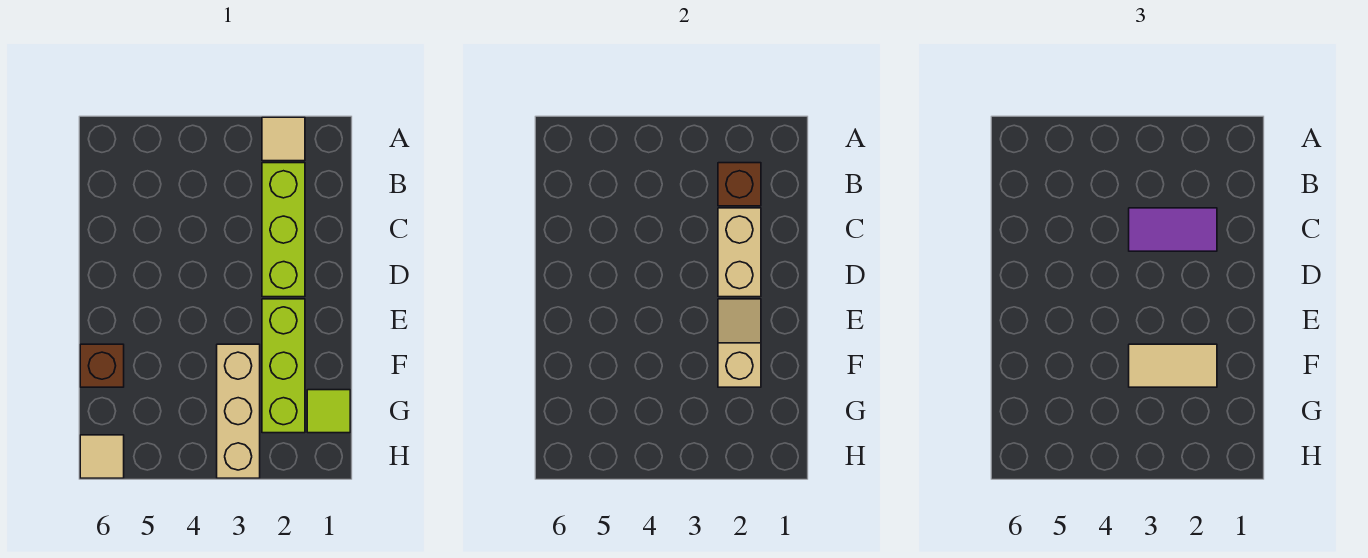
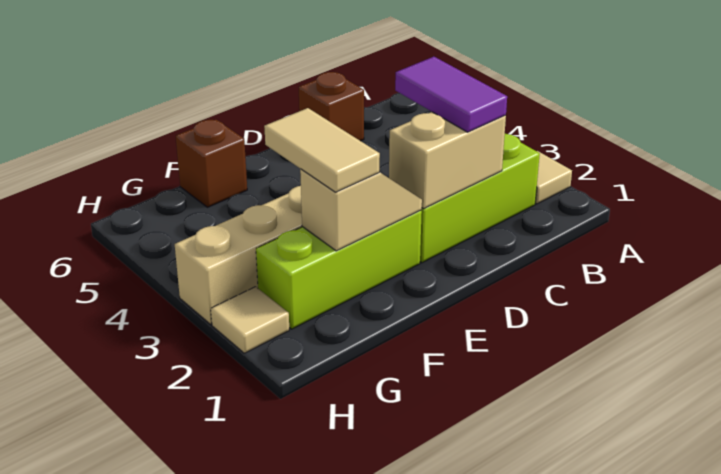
brown 1x1 brick [718,163,761,206] -> brown 1x1 brick moved to [299,72,364,141]
lime 1x1 tile [307,390,350,433] -> none
tan 1x1 tile [80,435,124,478] -> tan 1x1 tile moved to [211,287,289,353]

